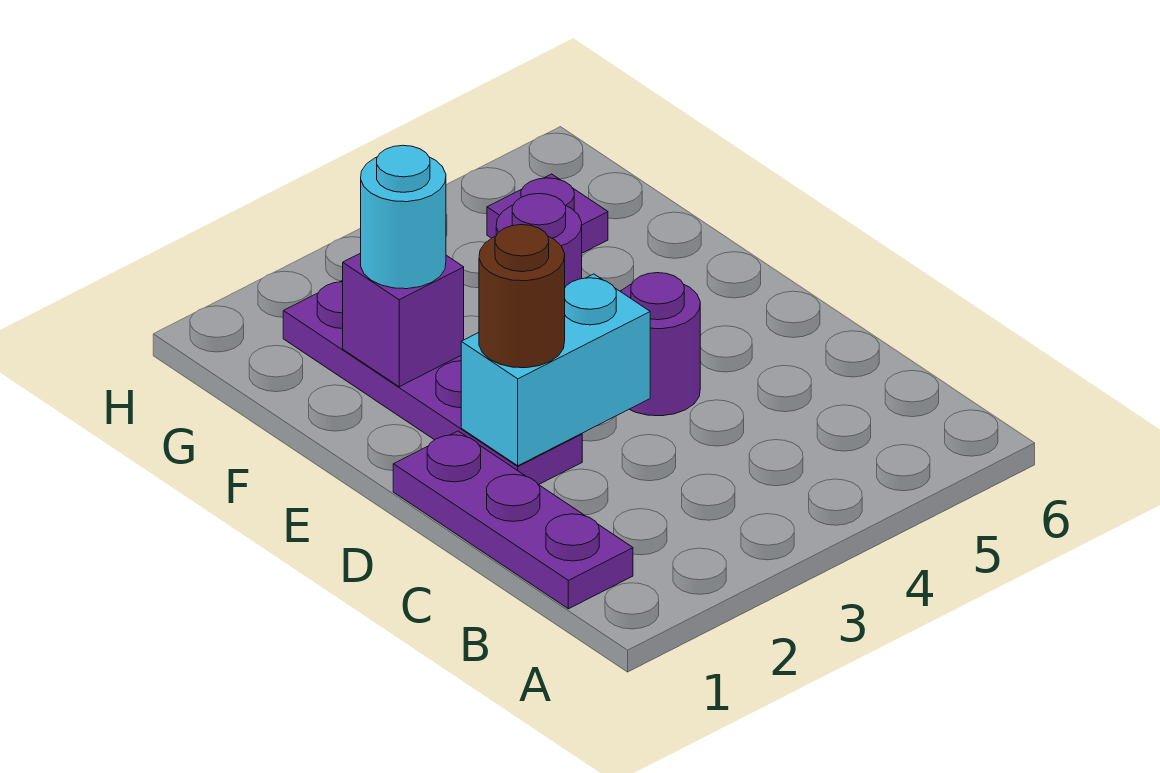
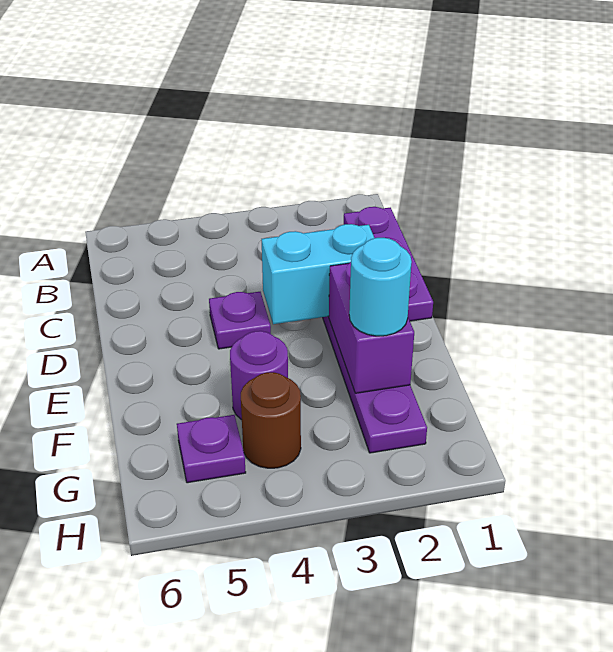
brown 1x1 round brick [479,225,565,368] -> brown 1x1 round brick moved to [241,372,301,468]
purple 1x1 round brick [620,273,700,416] -> purple 1x1 plate [209,292,271,349]
purple 1x1 brick [343,253,464,387] -> purple 1x2 brick [329,262,414,393]

